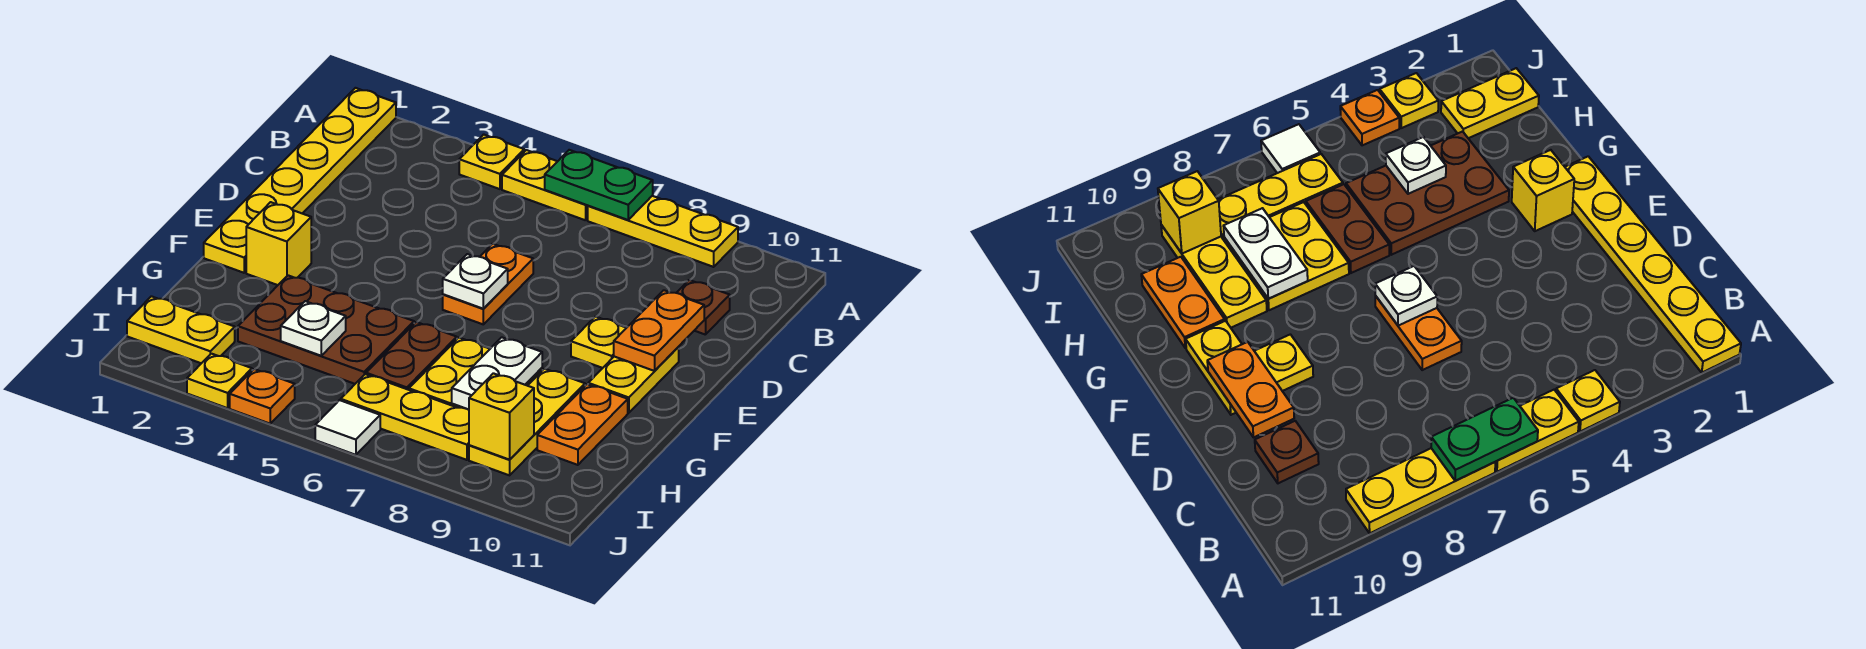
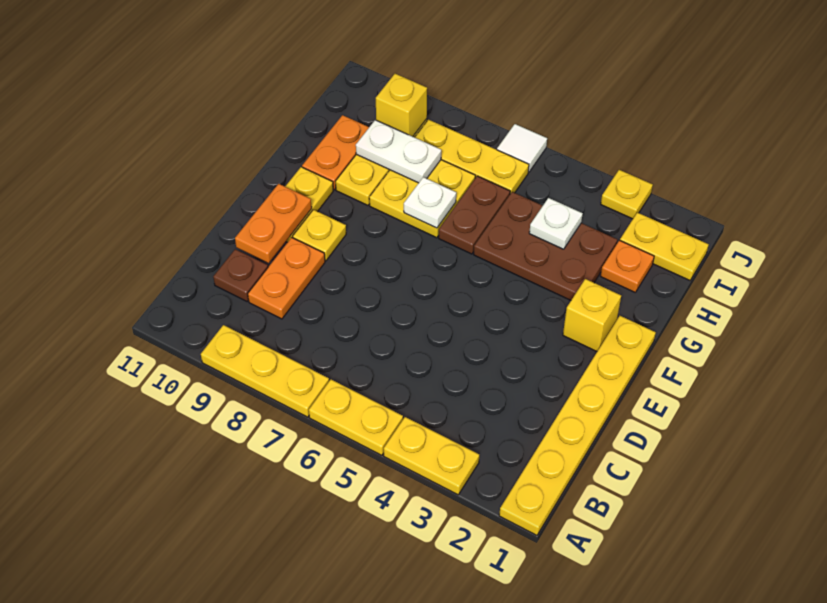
yellow 1x1 plate [459,134,524,189] -> yellow 1x2 plate [384,417,479,495]
green 1x2 plate [545,150,653,220] -> none
orange 1x2 plate [443,244,533,324] -> orange 1x2 plate moved to [248,237,325,319]
white 1x1 plate [443,254,508,309] -> white 1x1 plate moved to [404,177,456,228]
white 1x2 plate [452,337,542,410] -> white 1x2 plate turned to [356,120,441,183]
orange 1x1 plate [230,369,295,424] -> orange 1x1 plate moved to [601,240,654,292]

